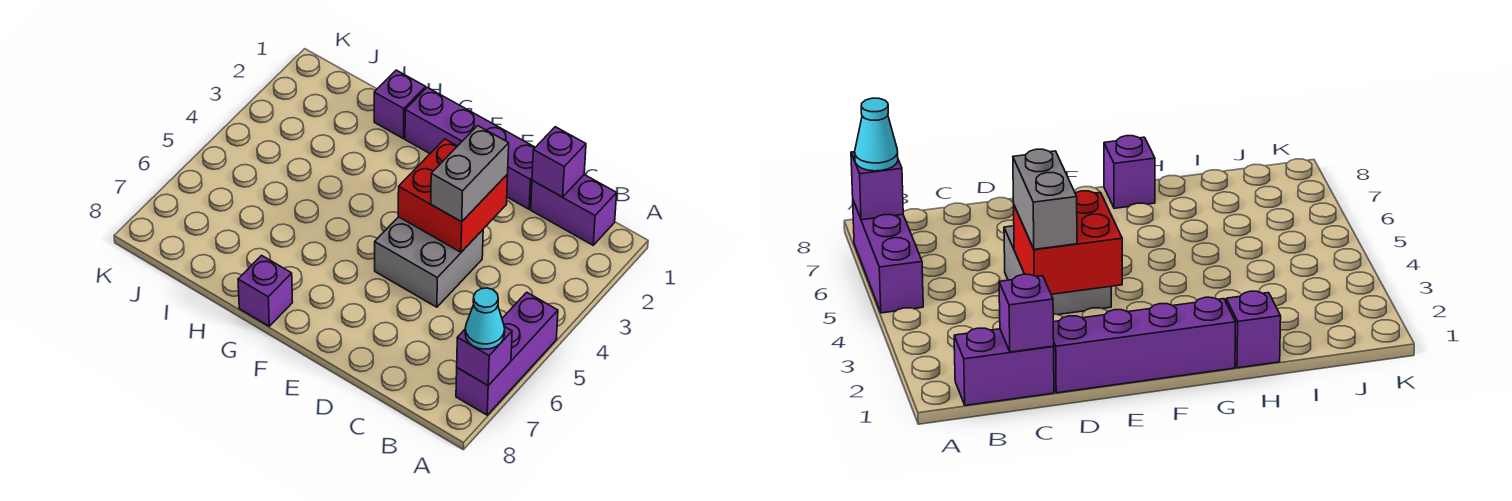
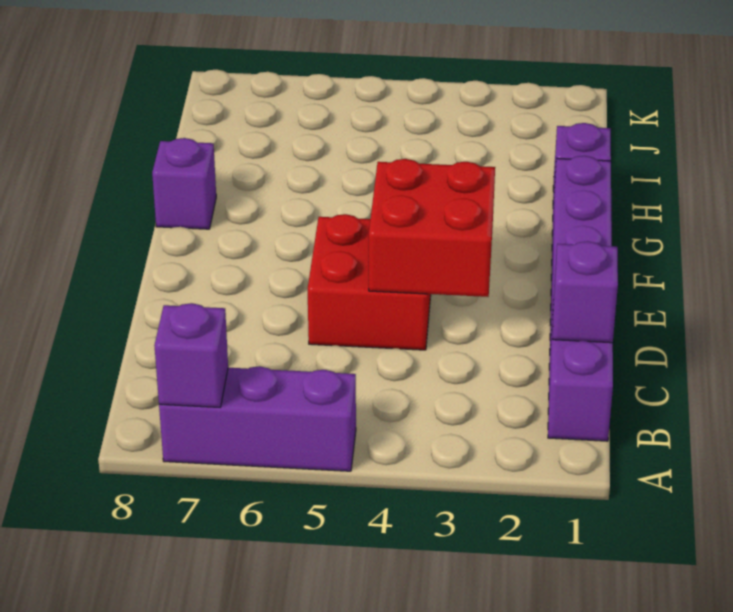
cyan 1x1 cone [465,288,505,349] -> none
grey 1x2 brick [431,126,509,222] -> none
grey 2x2 brick [375,217,483,307] -> red 2x2 brick [308,214,431,350]

